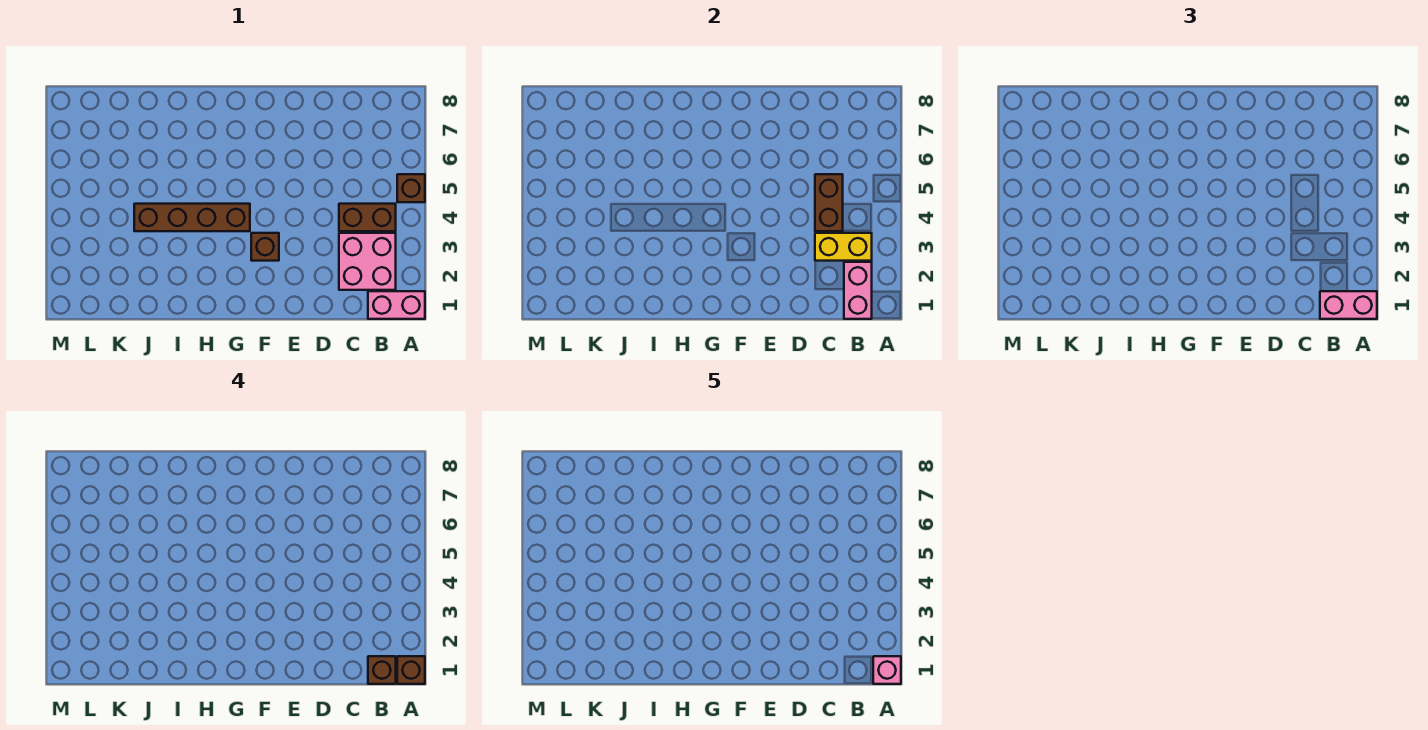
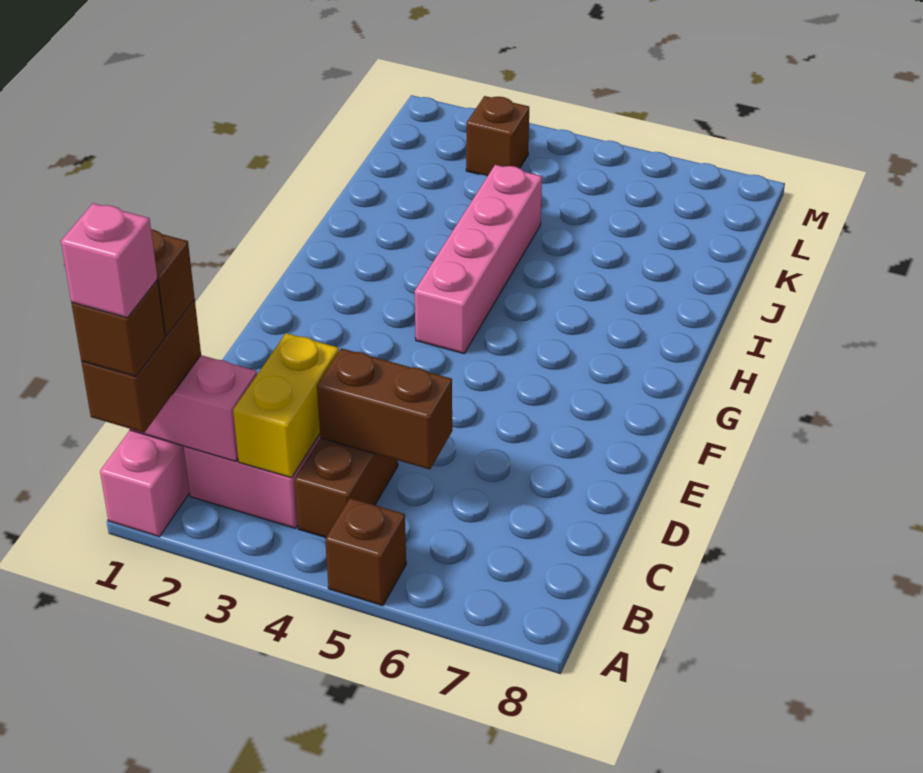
pink 1x2 brick [1320,291,1377,319] -> brown 1x2 brick [81,299,201,433]
brown 1x1 brick [251,233,279,261] -> brown 1x1 brick moved to [466,96,529,176]
brown 1x4 brick [134,204,250,231] -> pink 1x4 brick [415,165,542,354]

